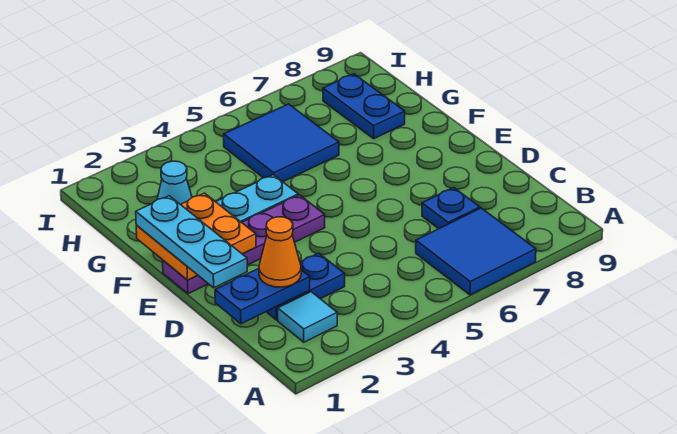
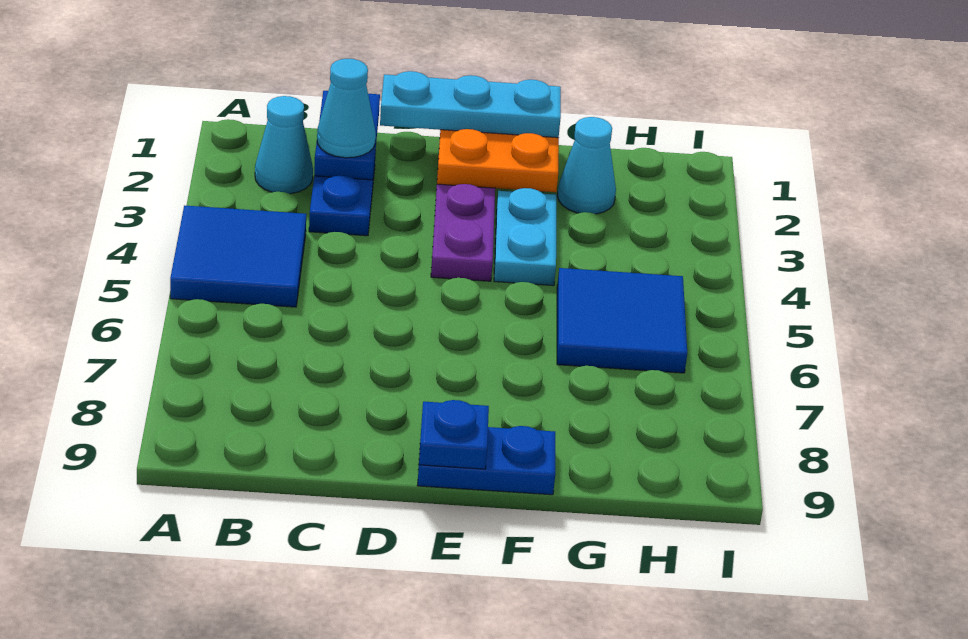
blue 2x2 tile [416,208,536,295] -> blue 2x2 tile moved to [170,206,306,307]
cyan 1x1 tile [278,292,337,342] -> cyan 1x1 cone [255,96,313,194]
orange 1x1 cone [259,217,301,287] -> cyan 1x1 cone [317,59,376,158]
blue 1x1 plate [422,188,480,229] -> blue 1x1 plate moved to [419,400,489,469]
blue 1x2 plate [323,74,405,139] -> blue 1x2 plate moved to [417,426,555,495]

